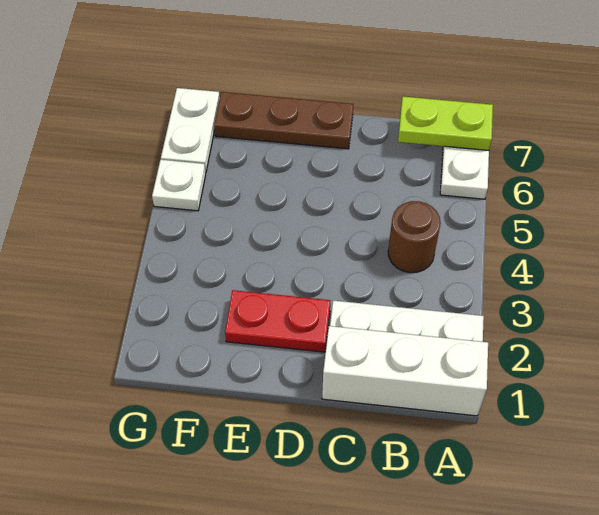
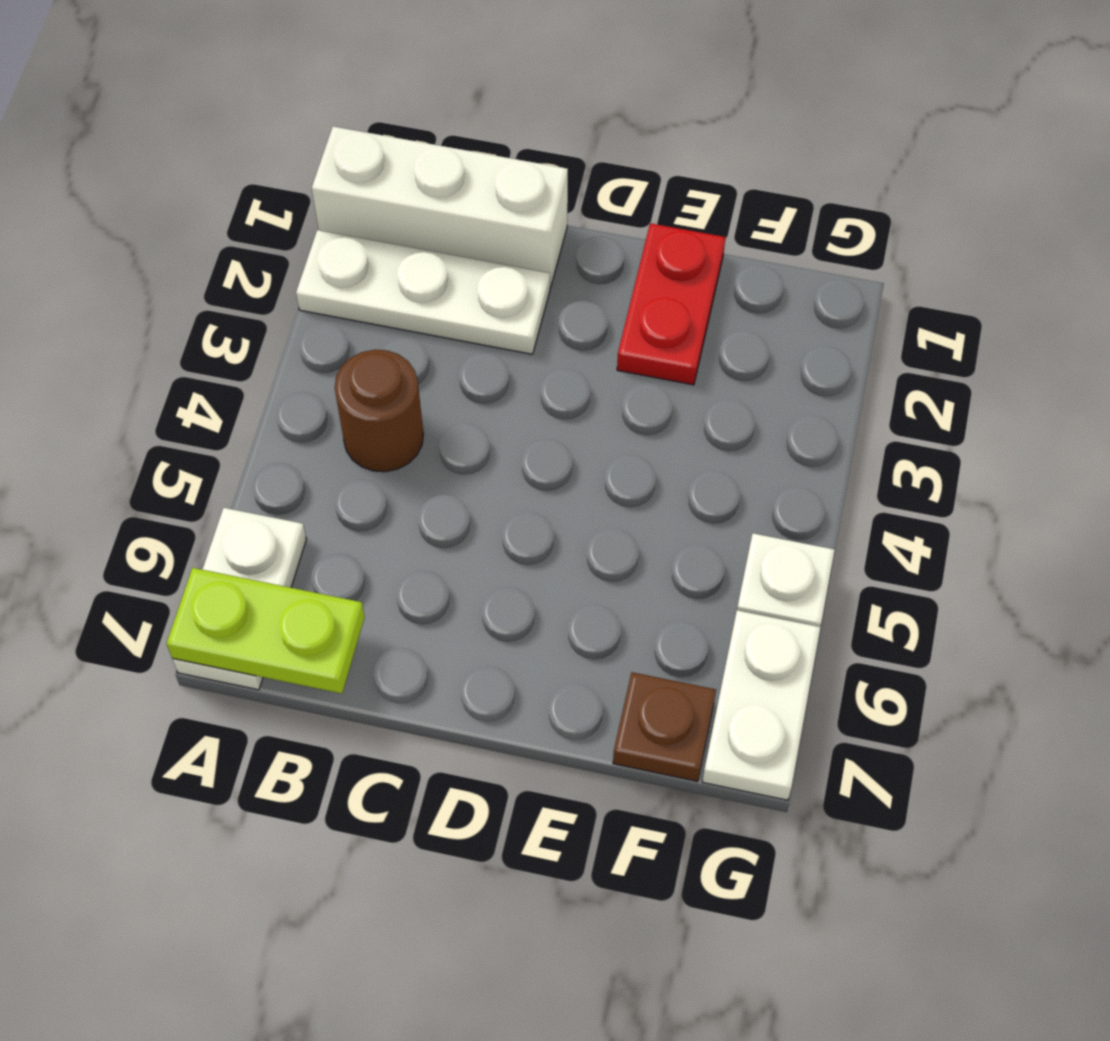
red 1x2 plate [225,290,330,352] -> red 1x2 plate turned to [617,223,725,385]
brown 1x3 plate [214,92,354,149] -> brown 1x1 plate [613,672,716,782]

